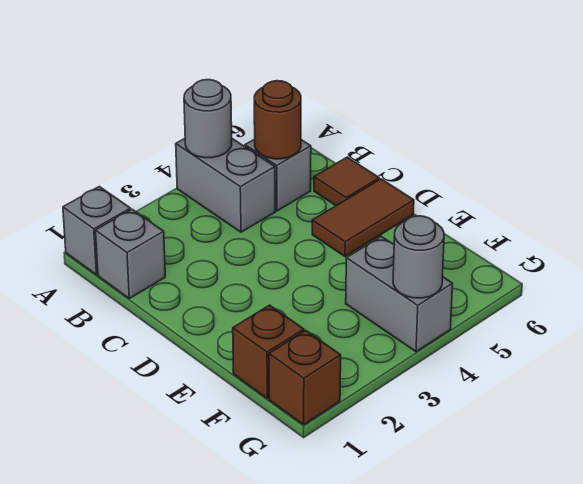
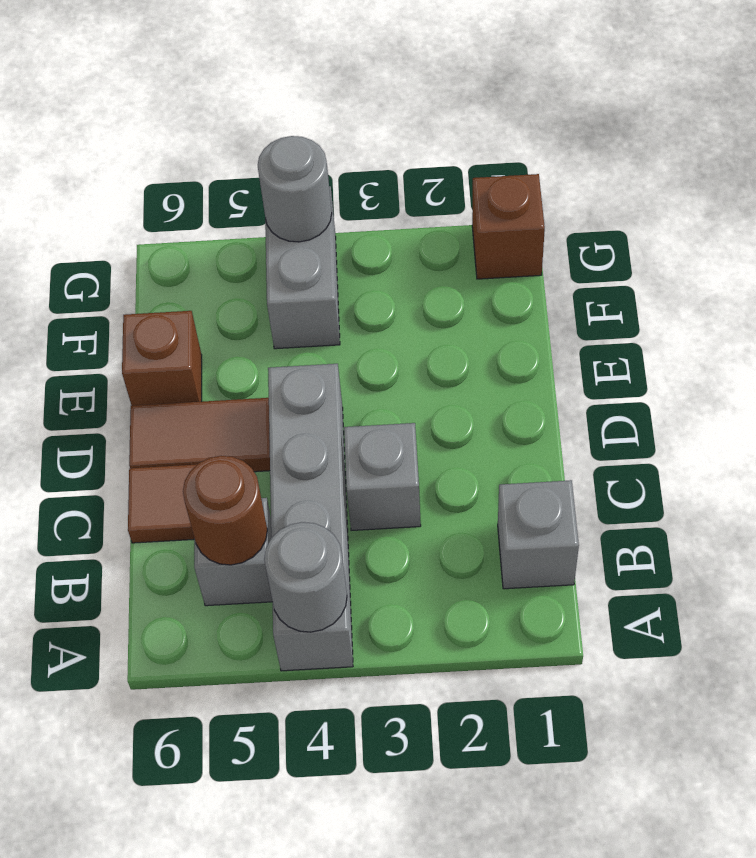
grey 1x1 brick [63,186,131,275] -> grey 1x1 brick moved to [344,423,421,531]
grey 1x2 brick [176,138,275,232] -> grey 1x4 brick [268,364,353,671]
brown 1x1 brick [233,305,304,399] -> brown 1x1 brick moved to [122,311,202,406]

